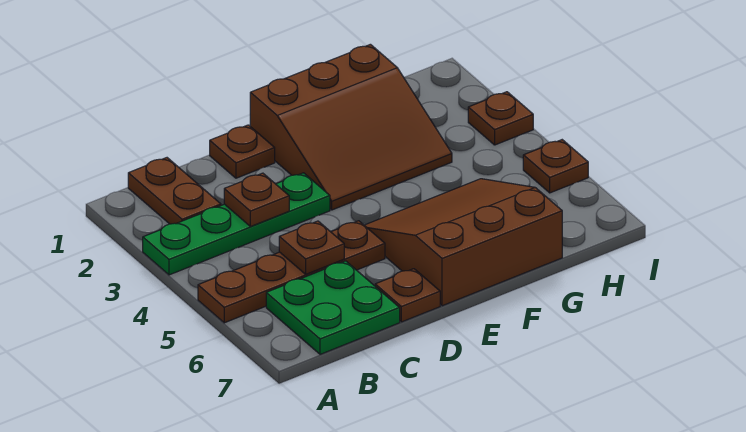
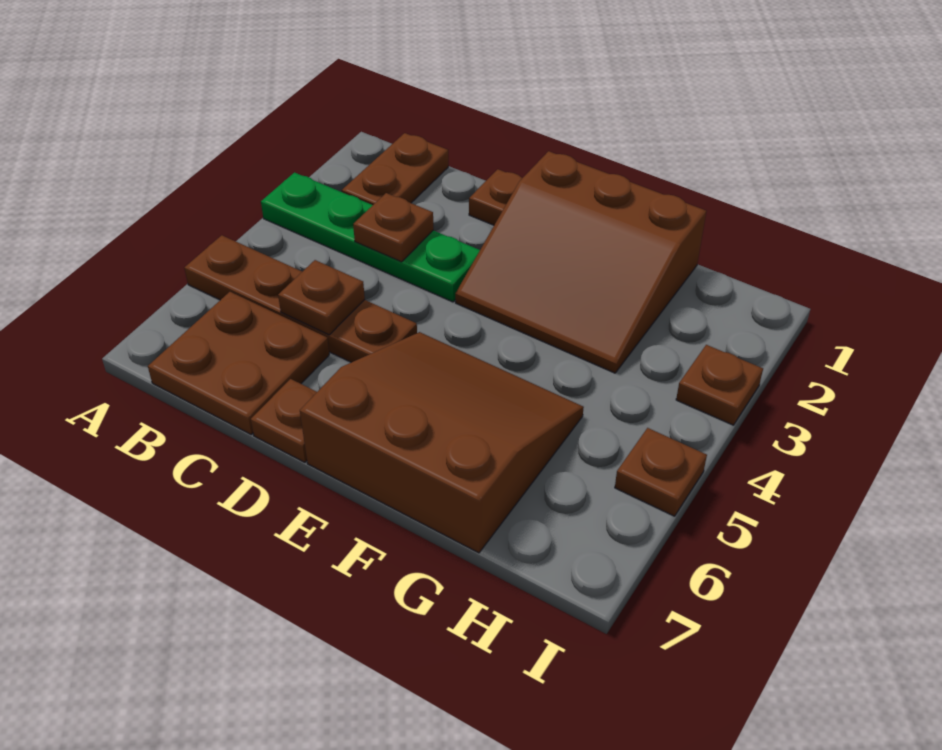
green 2x2 plate [266,261,400,354] -> brown 2x2 plate [148,292,329,434]

